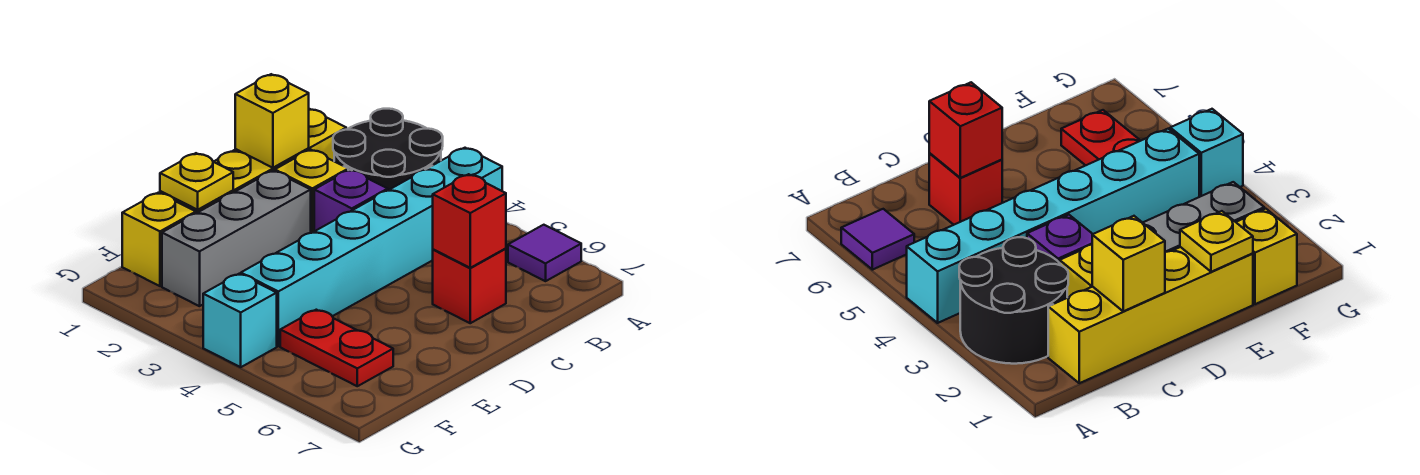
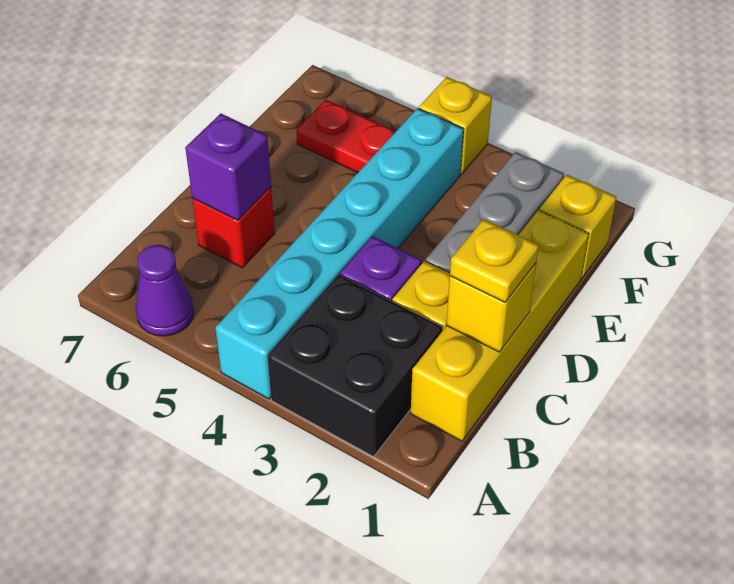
black 2x2 round brick [333,109,443,190] -> black 2x2 brick [267,275,442,457]
purple 1x1 tile [508,225,581,281] -> purple 1x1 cone [136,245,194,336]
red 1x1 brick [433,174,506,268] -> purple 1x1 brick [185,114,271,220]
yellow 1x1 plate [160,153,233,210] -> yellow 1x1 plate moved to [450,219,539,302]
cyan 1x1 brick [203,274,277,367] -> yellow 1x1 brick [419,77,492,174]

